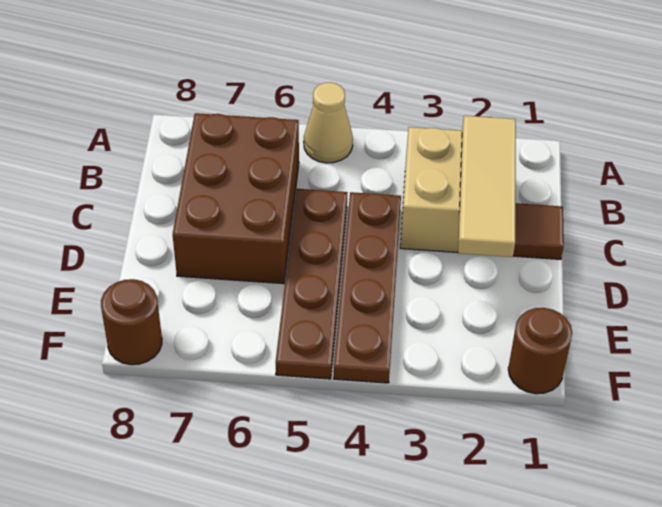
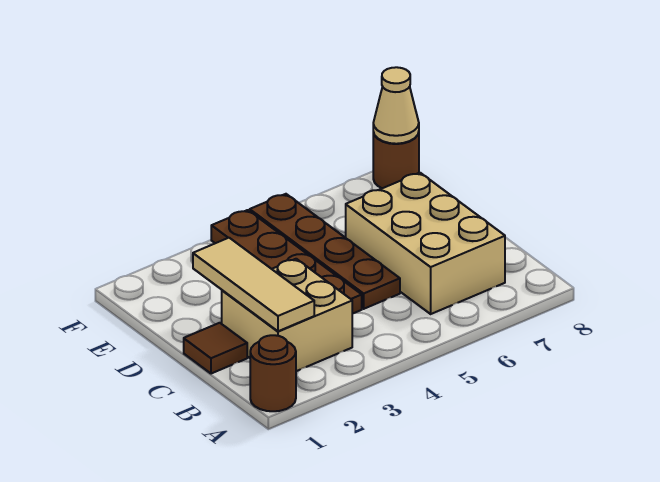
tan 1x1 cone [304,83,353,163] -> tan 1x1 cone moved to [373,67,419,144]
brown 2x3 brick [173,113,299,284] -> tan 2x3 brick [346,173,505,314]
brown 1x1 round brick [508,308,572,394] -> brown 1x1 round brick moved to [250,335,296,411]

